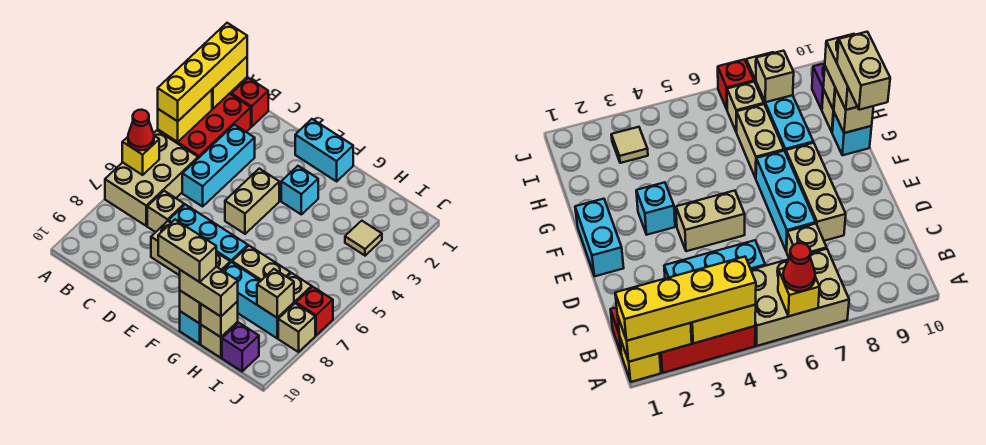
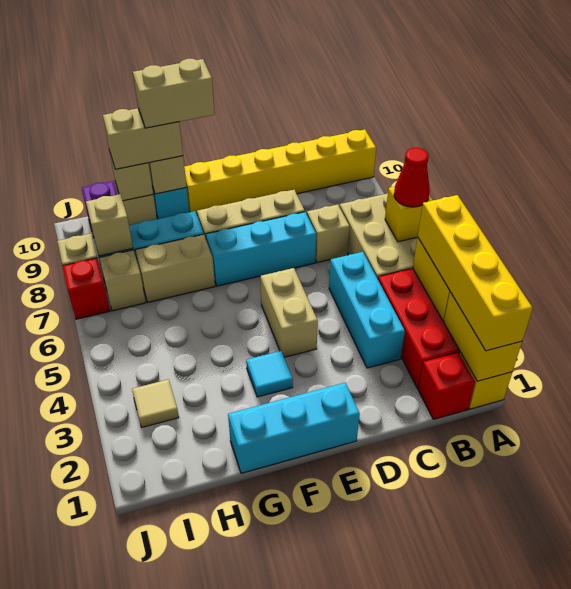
none -> yellow 1x6 brick [184,129,376,214]
cyan 1x2 brick [295,119,353,181] -> cyan 1x3 brick [228,383,360,473]
cyan 1x1 brick [281,166,318,214] -> cyan 1x1 tile [246,351,293,397]

